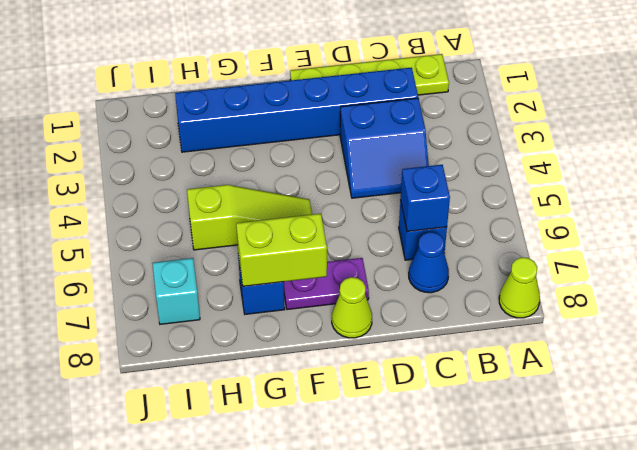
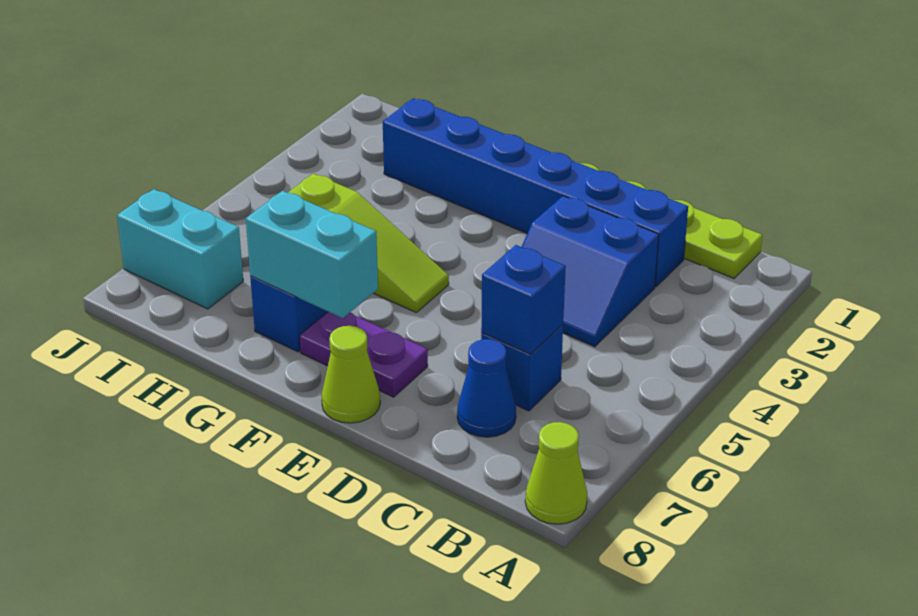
lime 1x2 brick [236,214,327,286] -> cyan 1x2 brick [246,191,378,318]
cyan 1x1 brick [153,258,200,324] -> cyan 1x2 brick [117,189,243,309]

